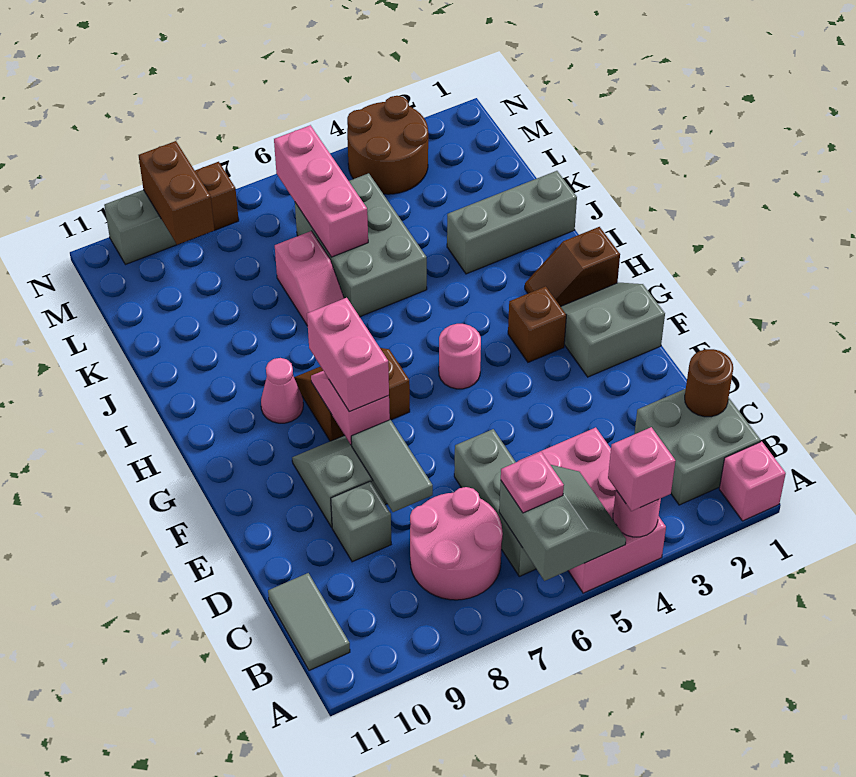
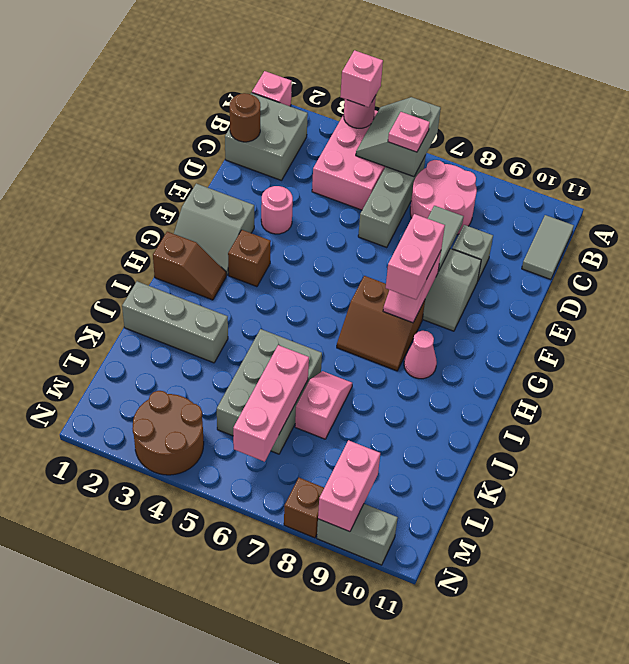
pink 1x1 round brick [439,324,481,389] -> pink 1x1 round brick moved to [261,186,293,234]
brown 1x2 brick [139,141,214,245] -> pink 1x2 brick [318,440,380,532]

